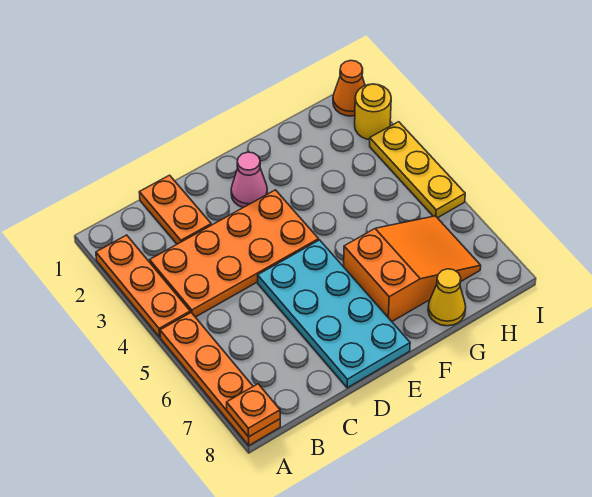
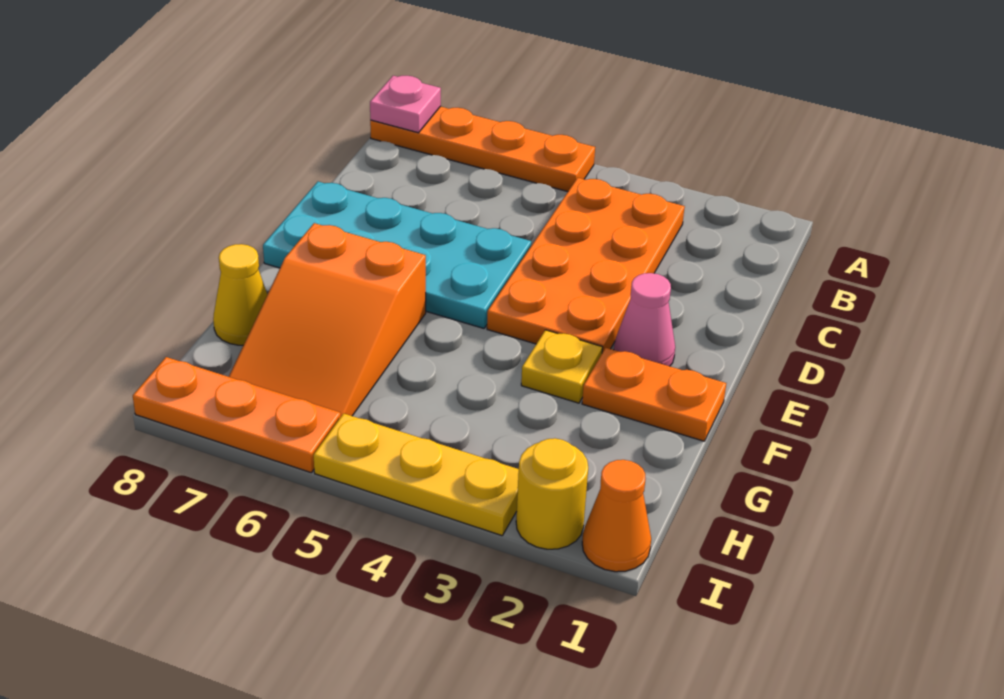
orange 1x3 plate [96,235,190,337] -> orange 1x3 plate moved to [133,357,341,473]
orange 1x1 plate [227,384,280,437] -> pink 1x1 plate [370,76,441,133]
orange 1x2 plate [139,175,211,244] -> orange 1x2 plate moved to [582,348,726,441]
none -> yellow 1x1 plate [521,330,603,403]

